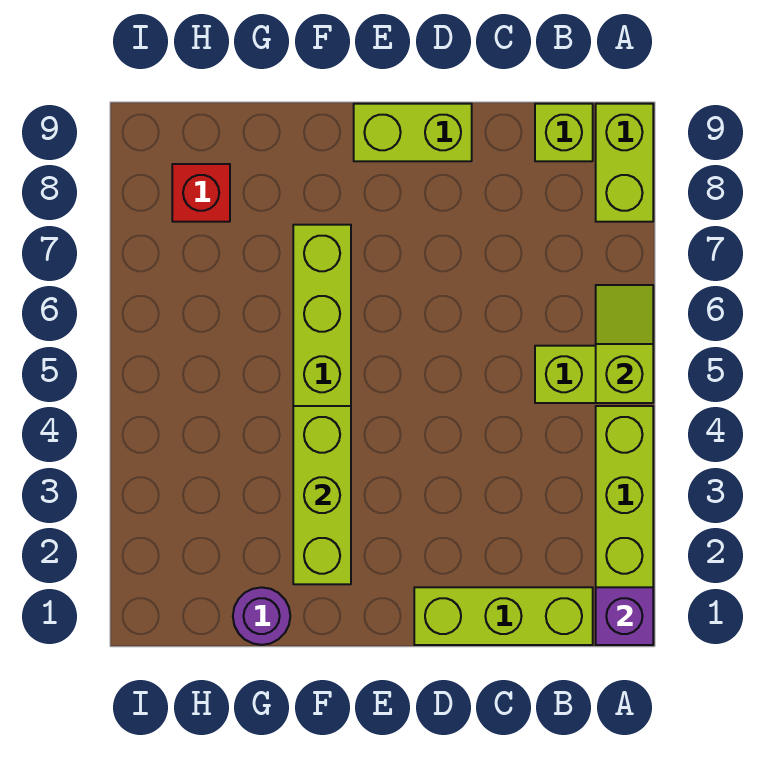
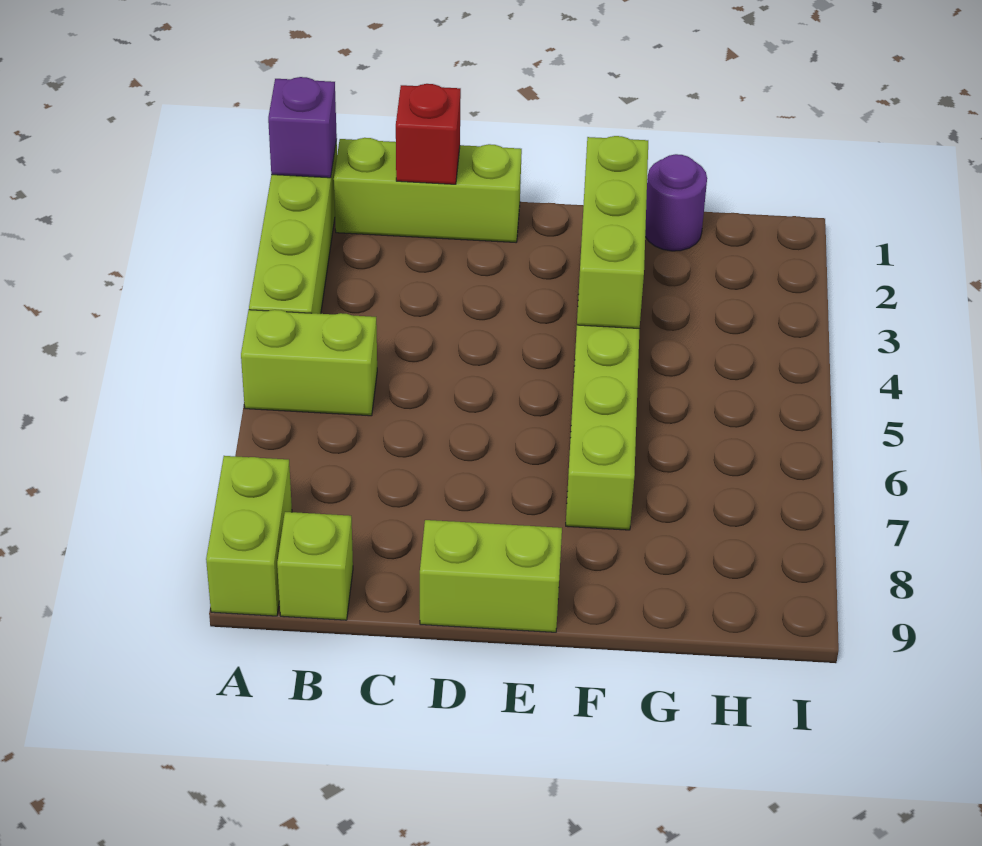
lime 1x2 slope [596,285,653,403] -> none
red 1x1 brick [172,164,230,222] -> red 1x1 brick moved to [396,84,461,184]

